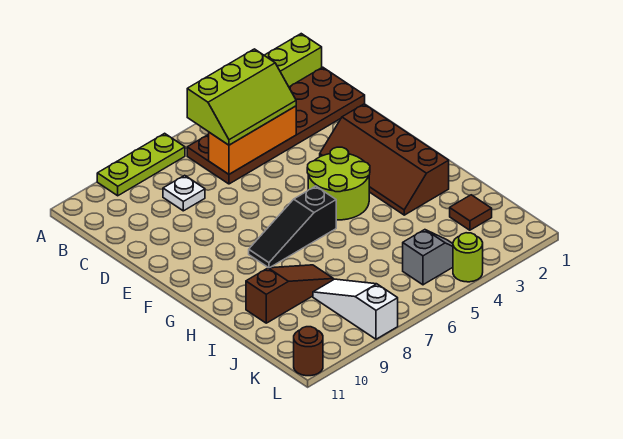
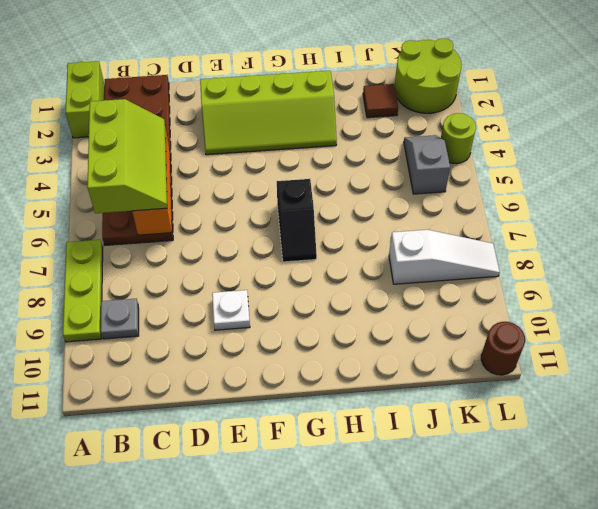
none -> grey 1x1 plate [101,299,139,339]
white 1x1 plate [163,175,205,211] -> white 1x1 plate moved to [212,290,250,330]
brown 2x4 slope [320,104,449,215] -> lime 2x4 slope [200,71,337,155]
lime 2x2 round brick [307,147,370,220] -> lime 2x2 round brick moved to [395,38,461,113]
black 1x3 slope [249,186,336,268] -> black 1x2 slope [277,179,317,262]
brown 1x3 slope [246,265,334,323] -> none
white 1x3 slope [313,279,398,339] -> white 1x3 slope turned to [389,230,500,284]

